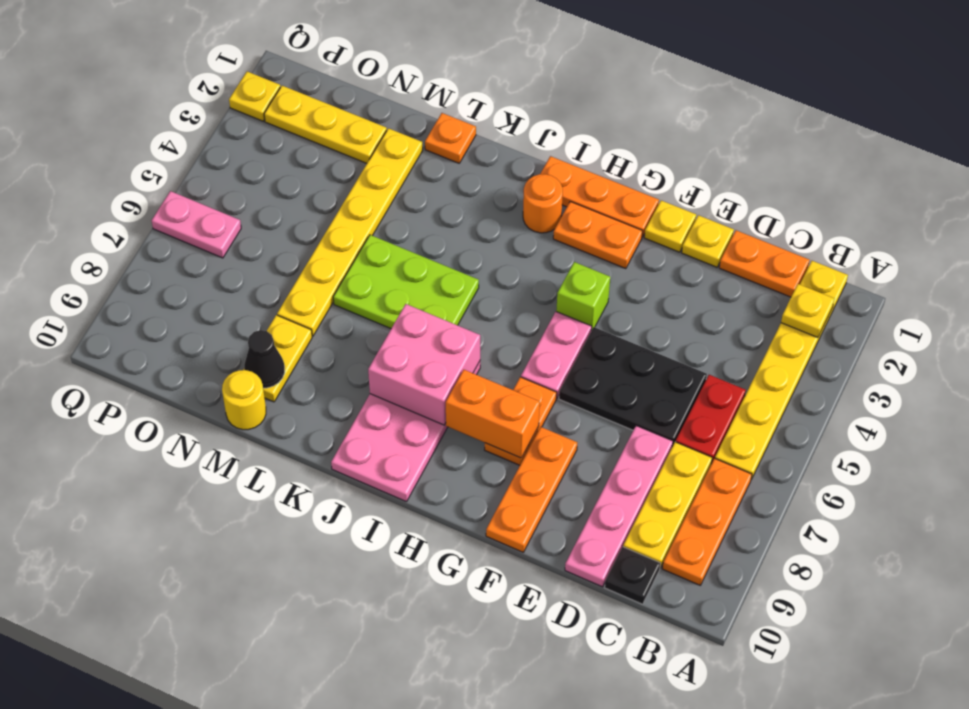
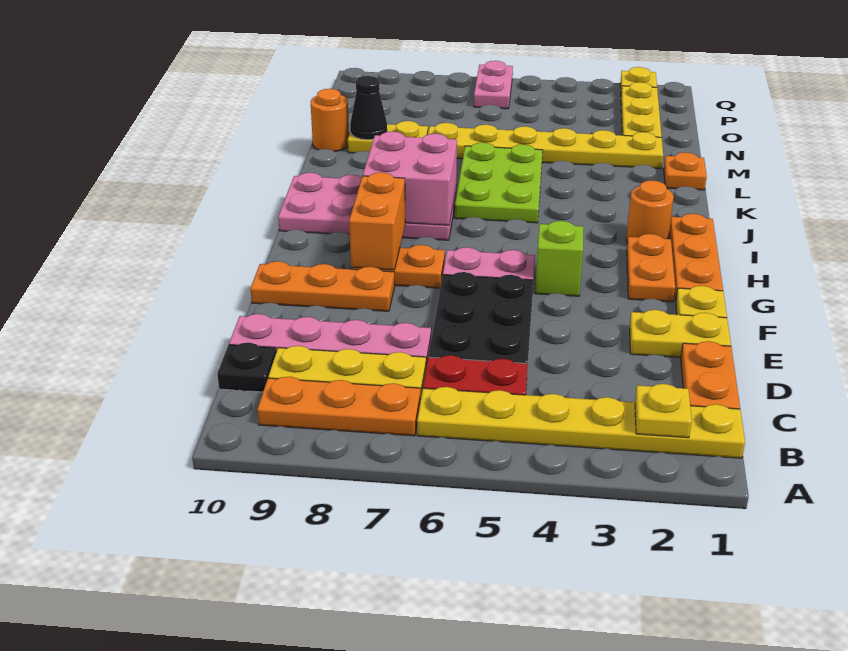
yellow 1x1 plate [682,215,734,267] -> yellow 1x2 plate [630,310,731,357]
yellow 1x1 round brick [222,370,266,430] -> orange 1x1 round brick [311,89,349,152]

